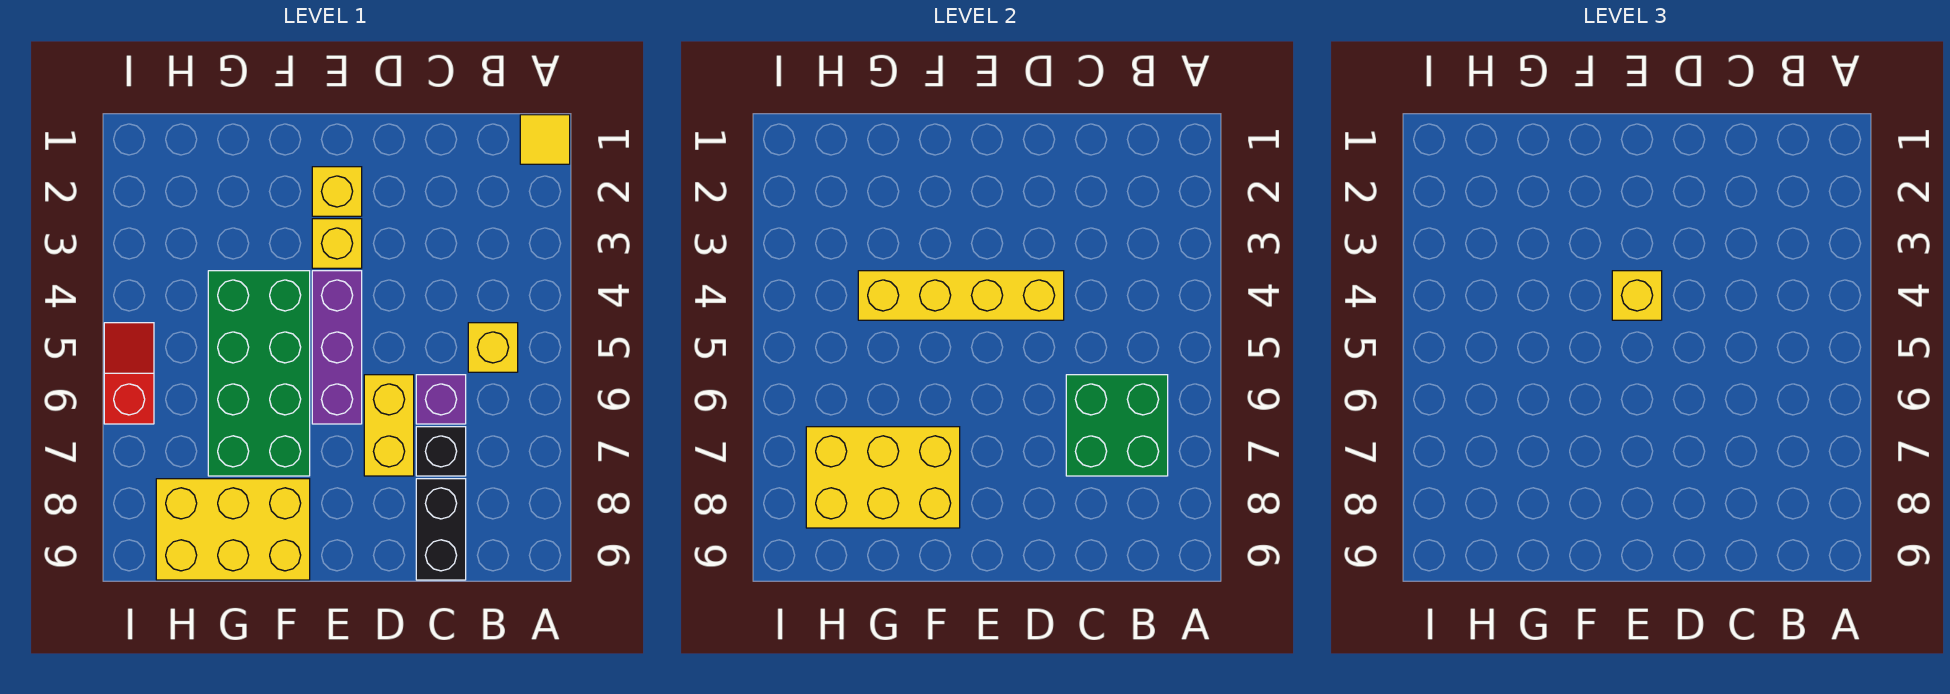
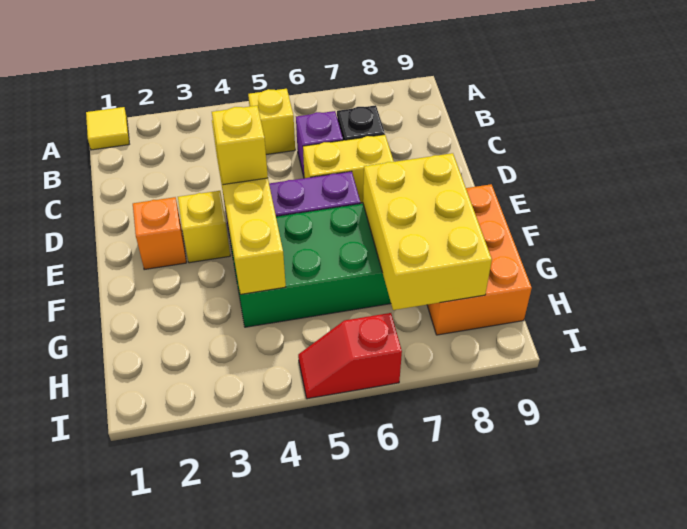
green 2x2 brick [1066,375,1168,476] -> none
black 1x2 brick [416,479,466,580] -> none
yellow 1x1 brick [312,167,362,216] -> orange 1x1 brick [133,197,186,270]
yellow 2x3 brick [156,479,310,580] -> orange 2x3 brick [427,184,532,335]

